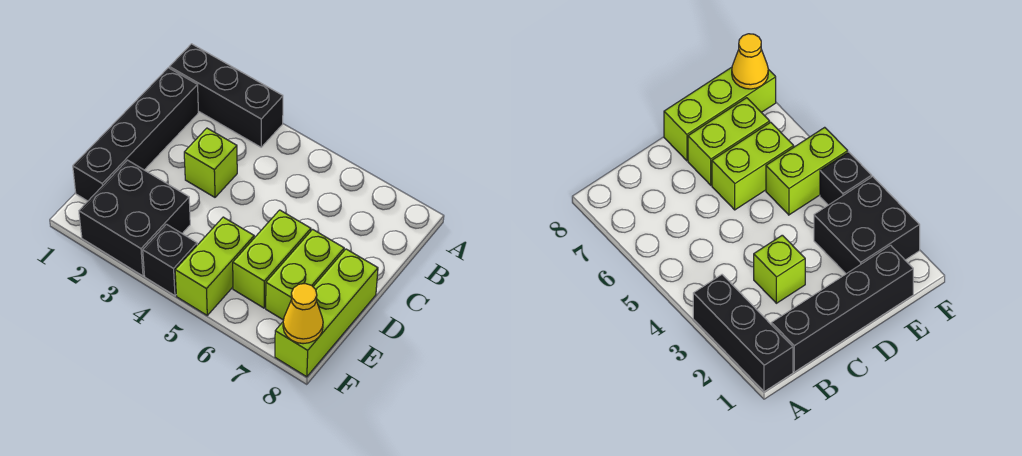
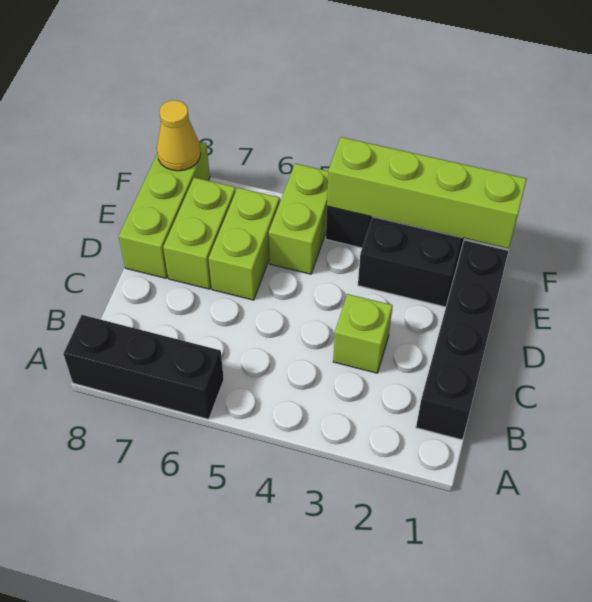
black 1x3 brick [169,44,283,147] -> black 1x3 brick moved to [64,315,224,419]
none -> lime 1x4 brick [327,137,526,248]

